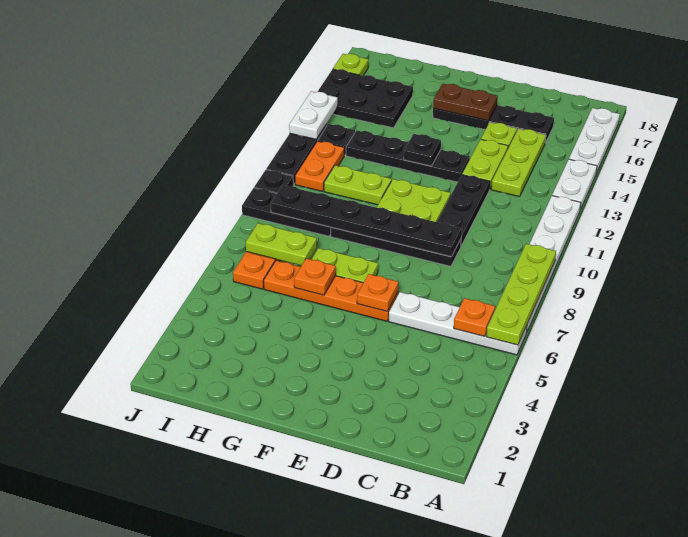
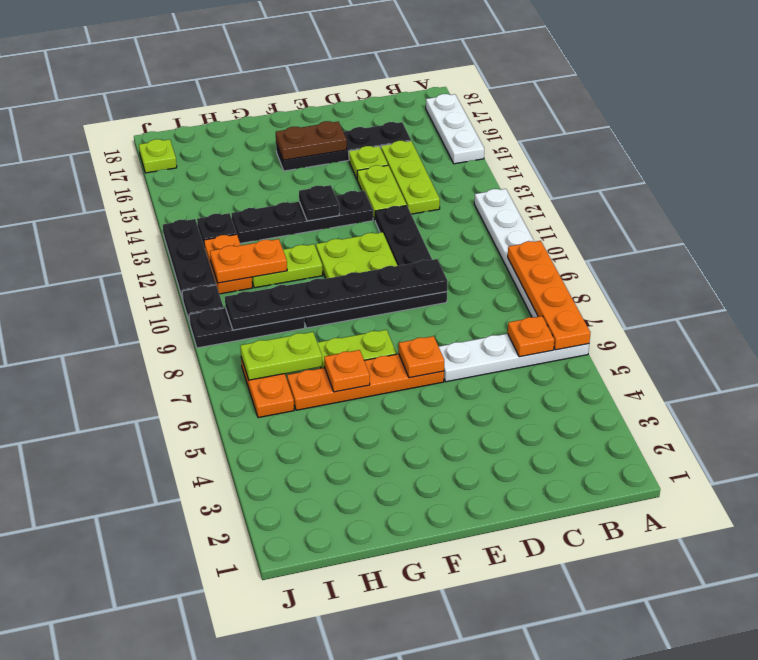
lime 1x4 plate [486,244,556,345] -> orange 1x4 plate [508,241,590,350]
white 1x2 plate [552,159,597,210] -> none
none -> orange 1x2 plate [210,239,287,283]
black 2x3 plate [318,69,413,128] -> none
white 1x2 plate [289,91,338,139] -> none

